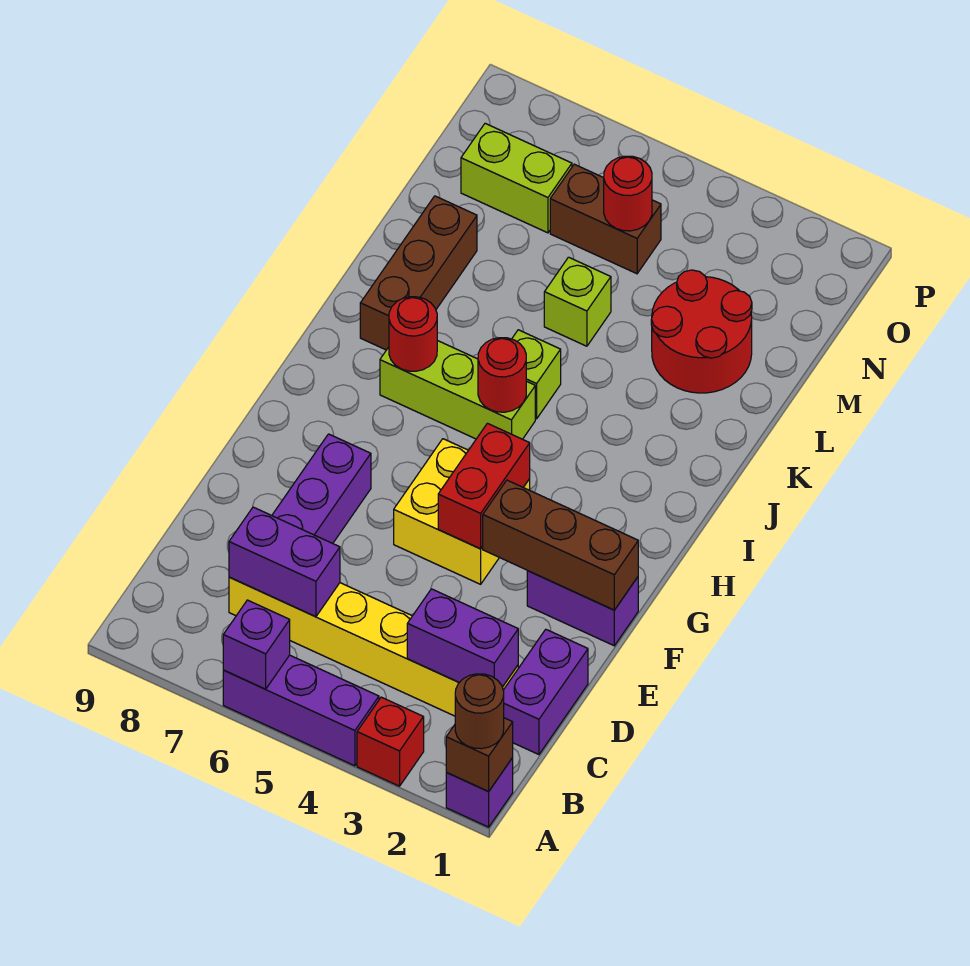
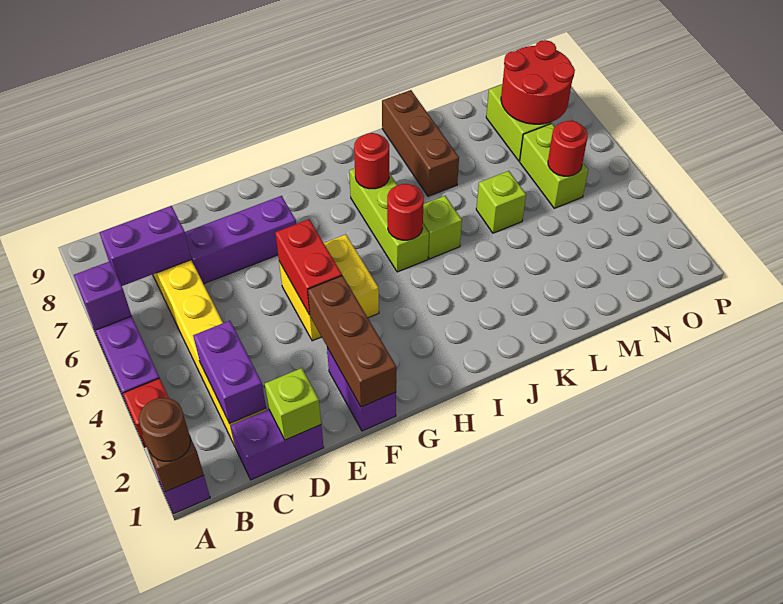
purple 1x2 brick [229,507,340,617] -> purple 1x2 brick turned to [99,206,191,286]
none -> lime 1x1 brick [265,368,321,440]
red 1x2 brick [438,423,530,549] -> red 1x2 brick turned to [275,219,342,315]
brown 1x3 brick [360,196,477,350] -> brown 1x3 brick turned to [382,90,459,196]
red 2x2 round brick [651,270,752,393] -> red 2x2 round brick moved to [501,40,575,124]
brown 1x2 brick [550,164,661,274] -> lime 1x2 brick [520,124,588,208]

